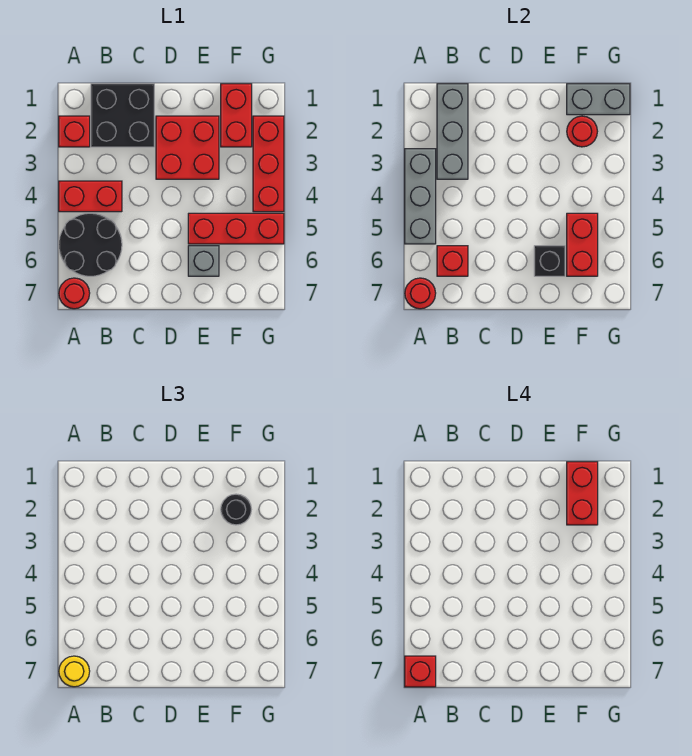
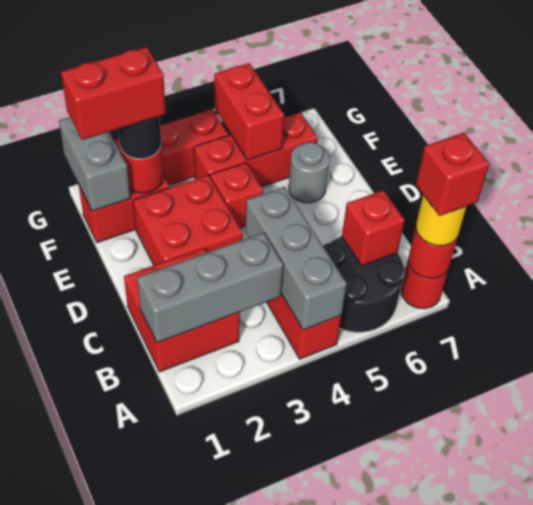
red 1x1 brick [59,116,90,147] -> red 1x1 brick moved to [210,163,263,228]
grey 1x3 brick [405,149,436,244] -> grey 1x3 brick turned to [245,187,347,330]
black 2x2 brick [91,84,154,147] -> red 2x2 brick [124,248,240,372]
red 1x3 brick [188,213,284,244] -> red 1x3 brick turned to [194,112,318,187]
grey 1x1 brick [188,246,219,276] -> grey 1x1 round brick [289,142,329,203]
black 1x1 brick [534,246,565,276] -> none
red 1x2 brick [567,213,598,276] -> red 1x2 brick turned to [214,63,284,160]

